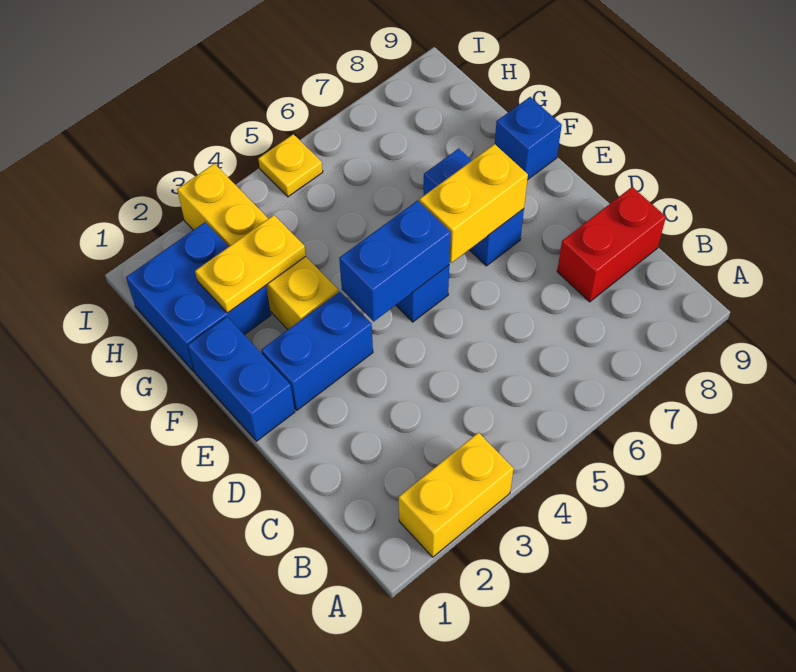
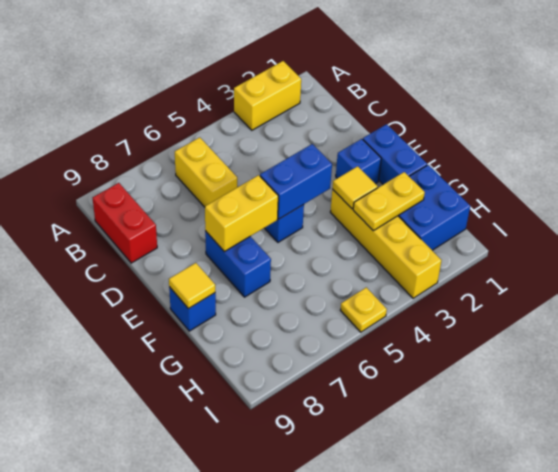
none -> yellow 1x2 brick [175,137,237,207]
red 1x2 brick [557,187,666,302] -> red 1x2 brick turned to [93,183,157,263]
blue 1x2 brick [261,292,373,410] -> blue 1x1 brick [336,139,381,184]
none -> yellow 1x1 tile [332,166,378,209]
none -> yellow 1x1 tile [169,263,215,309]

